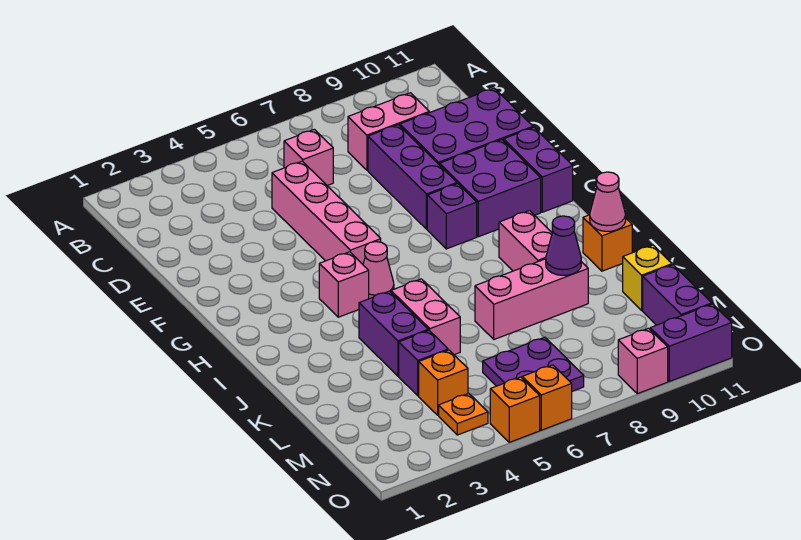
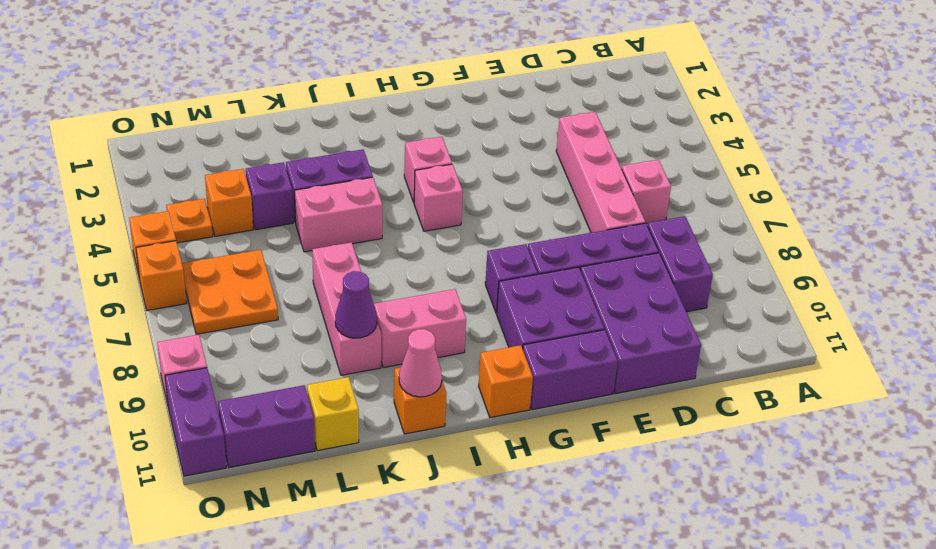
pink 1x2 brick [348,93,429,170] -> purple 1x2 brick [648,216,713,312]
pink 1x4 brick [272,161,381,264] -> pink 1x4 brick turned to [556,112,645,232]
pink 1x1 cone [363,242,394,299] -> pink 1x1 brick [414,164,463,231]
none -> orange 1x1 brick [479,345,533,418]
purple 2x2 plate [483,337,584,391] -> orange 2x2 plate [182,250,278,334]

